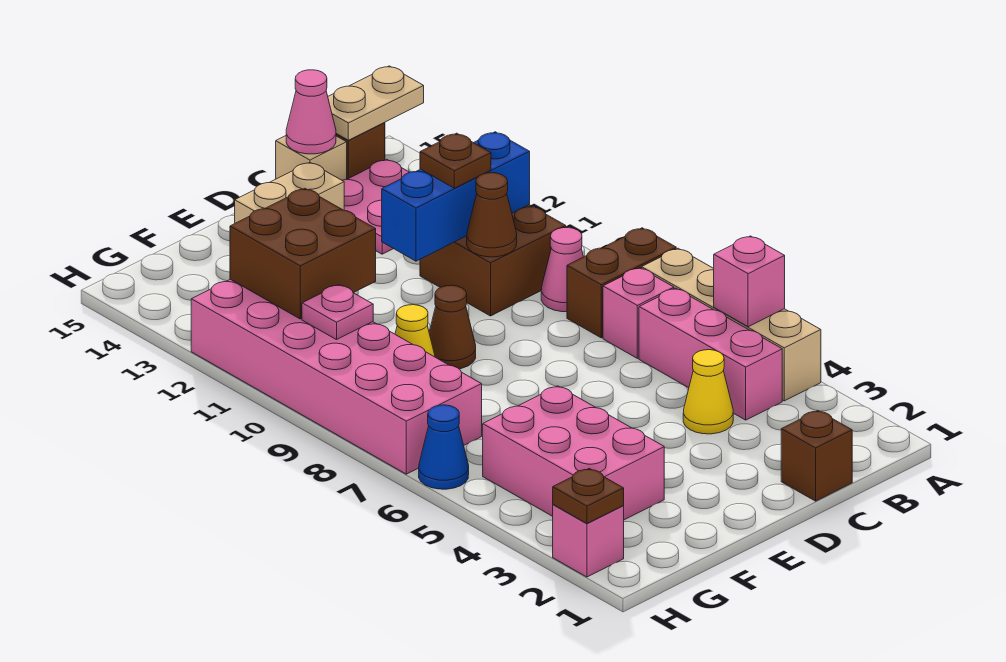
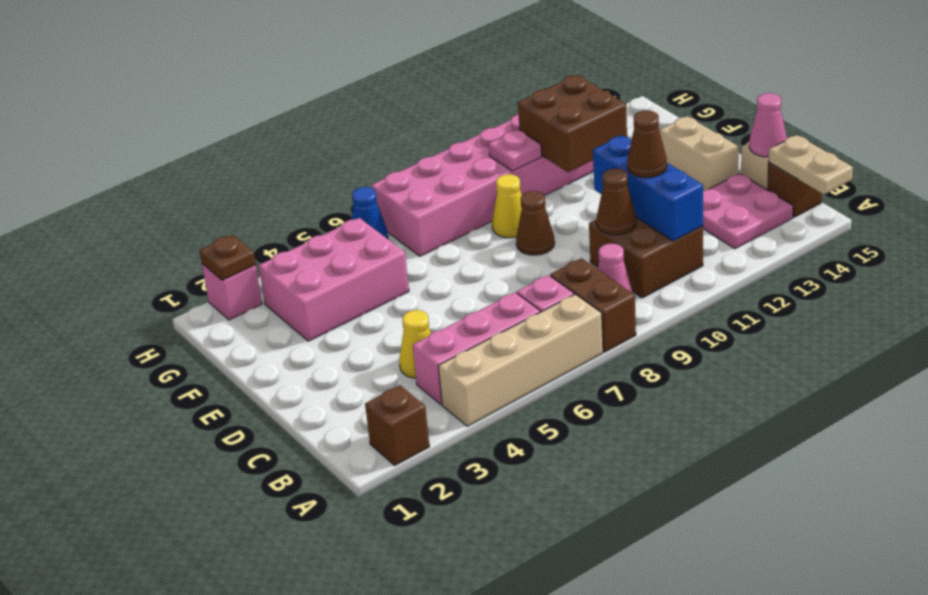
pink 1x1 brick [714,236,785,327] -> none
brown 1x1 brick [781,411,852,501] -> brown 1x1 brick moved to [365,385,430,465]
brown 1x1 plate [420,133,491,188] -> brown 1x1 cone [627,111,667,178]

